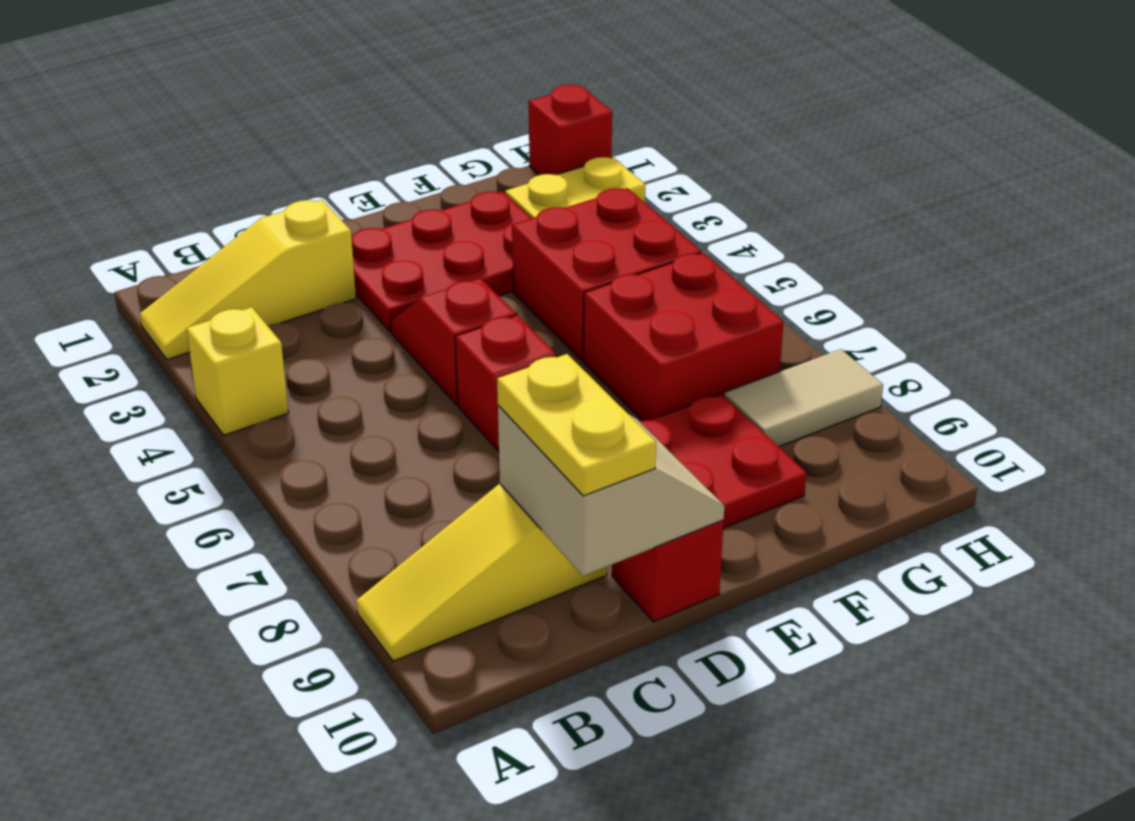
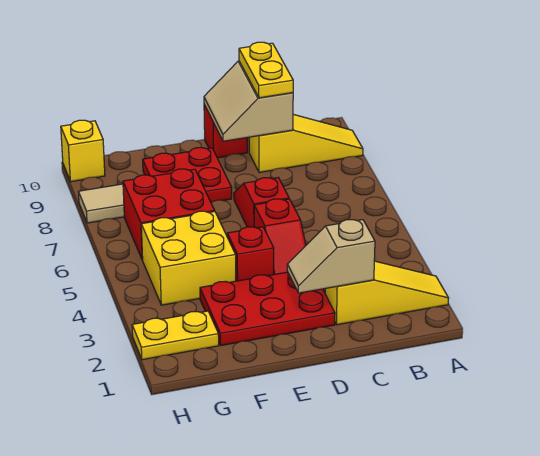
yellow 1x1 brick [186,307,288,435] -> yellow 1x1 brick moved to [61,120,105,182]
none -> tan 1x2 slope [287,220,375,293]
red 2x2 brick [512,188,701,361] -> yellow 2x2 brick [141,211,236,305]
red 1x1 brick [529,85,612,175] -> red 1x1 brick moved to [227,227,274,281]

